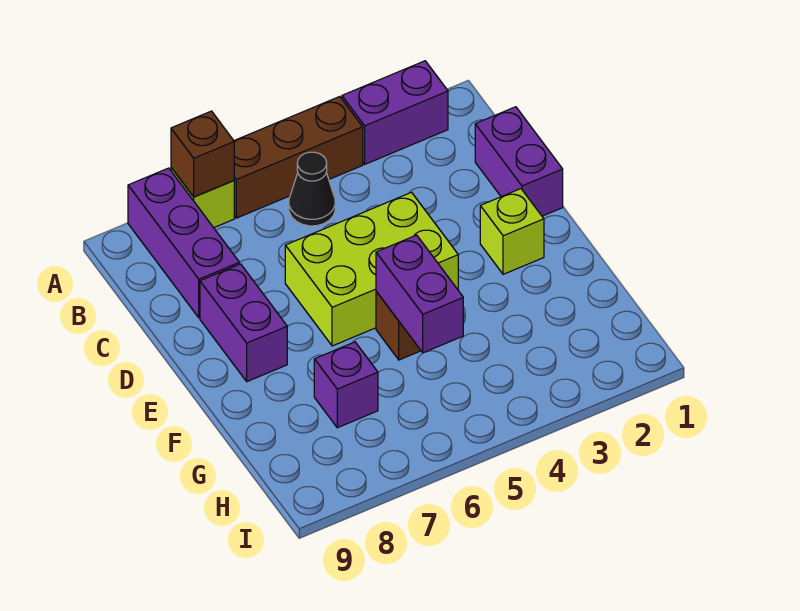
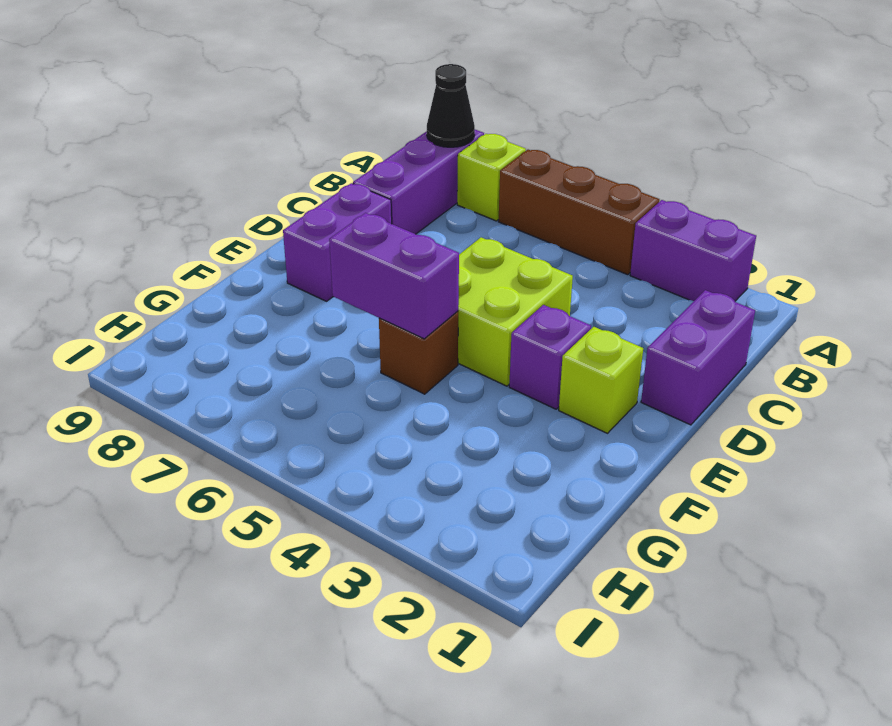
brown 1x1 brick [171,111,234,197] -> none
black 1x1 cone [289,152,335,226] -> black 1x1 cone moved to [427,64,475,147]
lime 2x3 brick [285,192,458,346] -> lime 2x2 brick [458,237,573,386]
purple 1x2 brick [376,235,463,353] -> purple 1x2 brick turned to [329,213,459,339]
purple 1x1 brick [314,342,378,428] -> purple 1x1 brick moved to [509,305,591,409]

